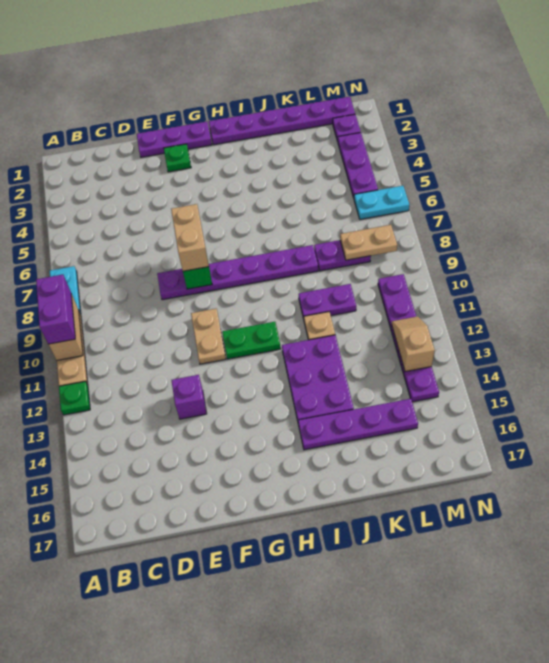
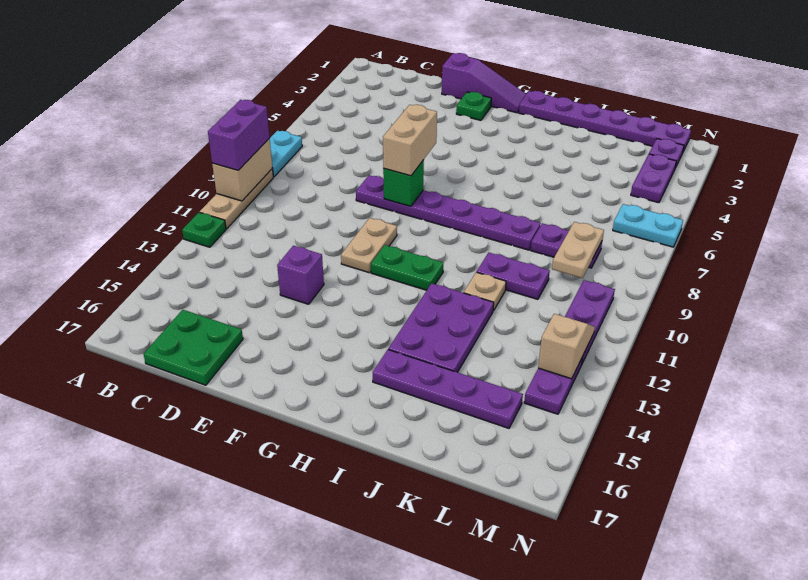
none -> green 2x2 plate [144,310,243,385]
purple 1x3 plate [137,122,212,157] -> purple 1x3 slope [442,53,526,113]
tan 1x2 plate [340,225,397,260] -> tan 1x2 plate turned to [552,222,604,278]
purple 1x3 plate [338,133,378,198] -> purple 1x2 plate [631,154,676,203]

